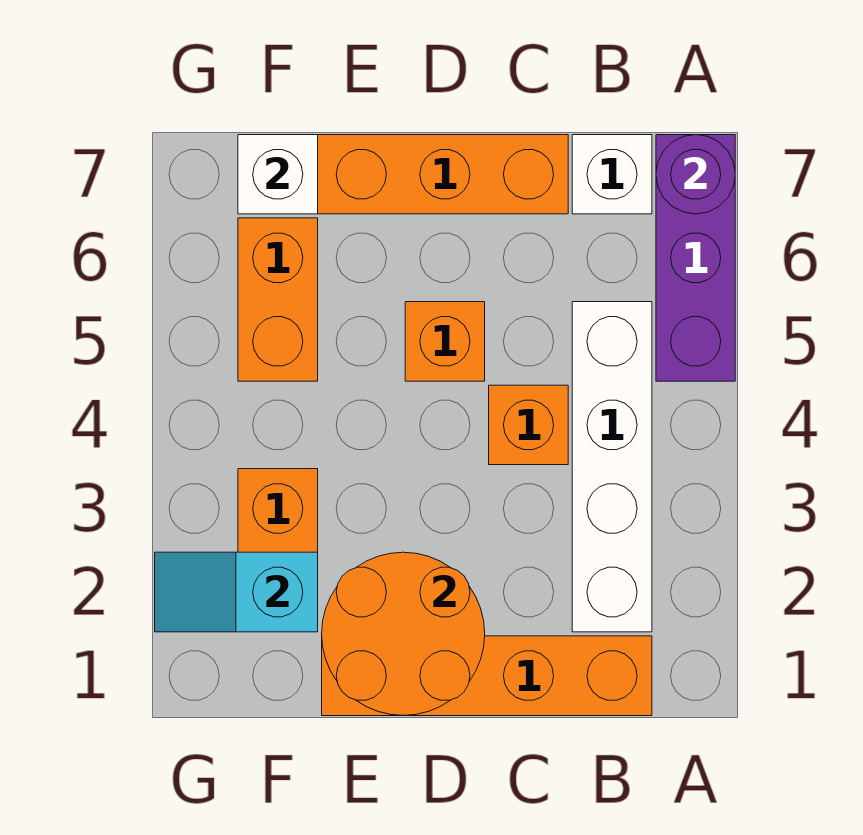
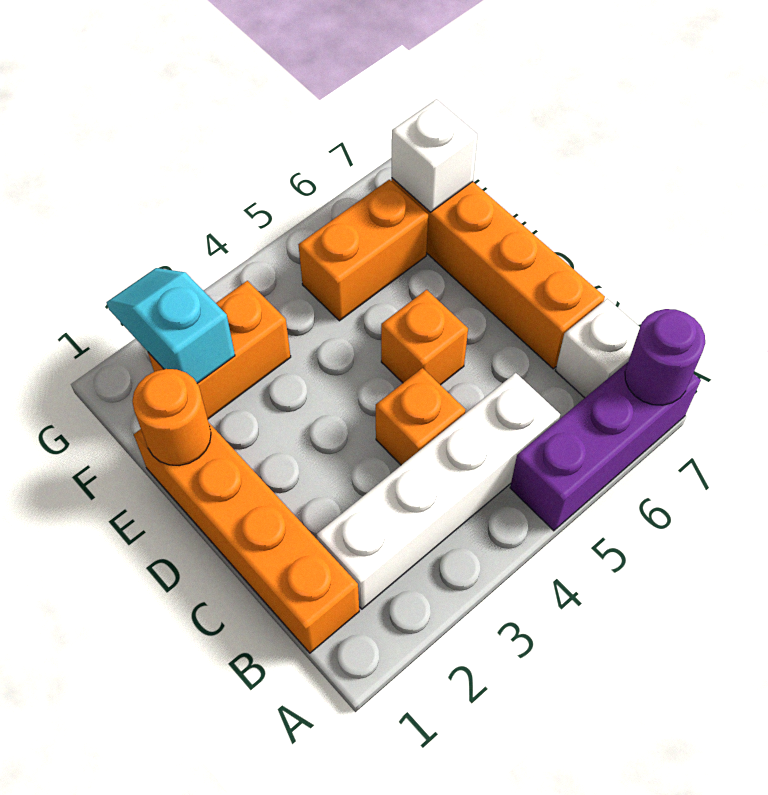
orange 2x2 round brick [322,552,485,716] -> orange 1x1 round brick [132,369,211,466]

